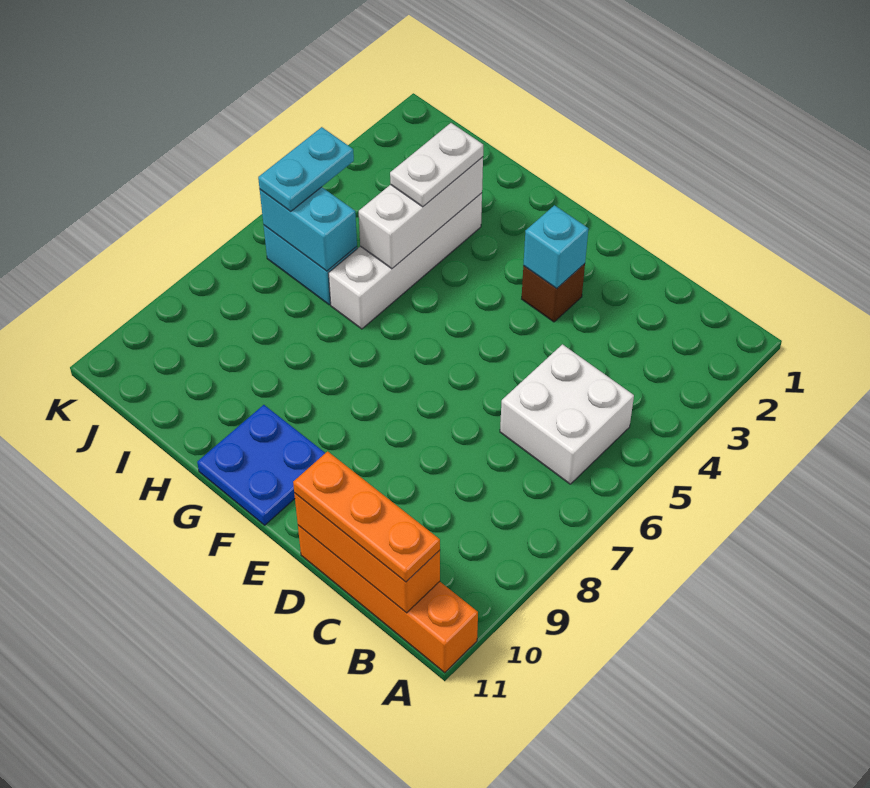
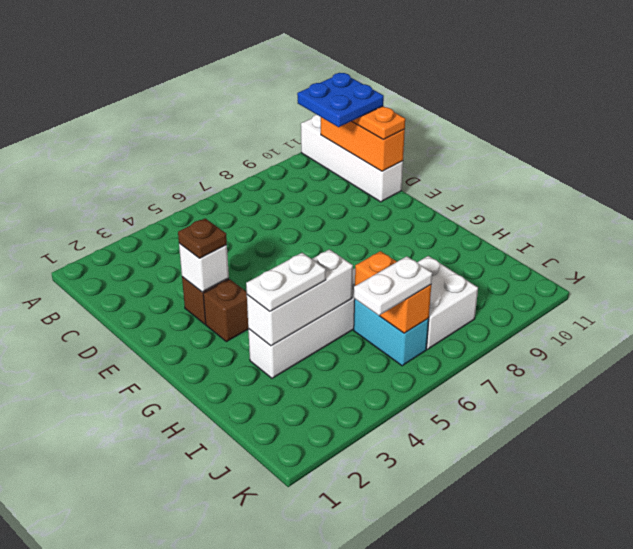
orange 1x4 brick [298,525,478,673] -> white 1x4 brick [301,115,403,202]
white 2x2 brick [500,344,634,484] -> white 2x2 brick moved to [417,256,478,349]
cyan 1x1 brick [523,205,588,288] -> white 1x1 brick [179,243,229,292]
none -> brown 1x1 plate [178,218,227,258]
none -> brown 1x1 brick [203,279,249,342]
blue 2x2 plate [197,405,325,525] -> blue 2x2 plate moved to [297,73,384,127]
cyan 1x2 brick [260,187,357,271] -> orange 1x2 brick [355,251,431,333]
cyan 1x2 plate [258,127,354,211] -> white 1x2 plate [354,256,432,316]

